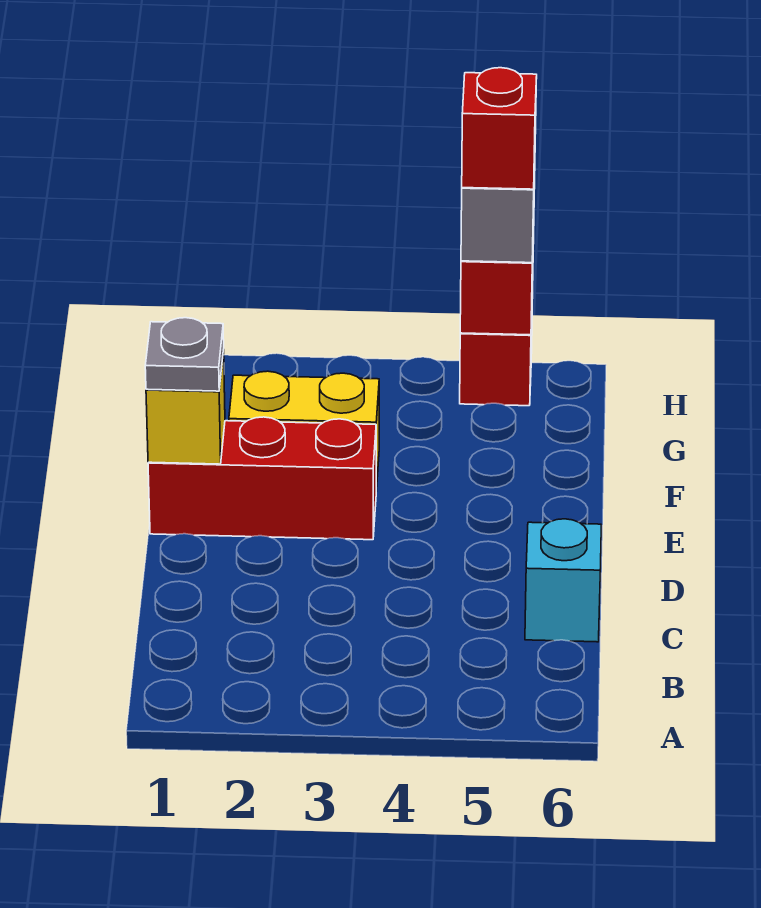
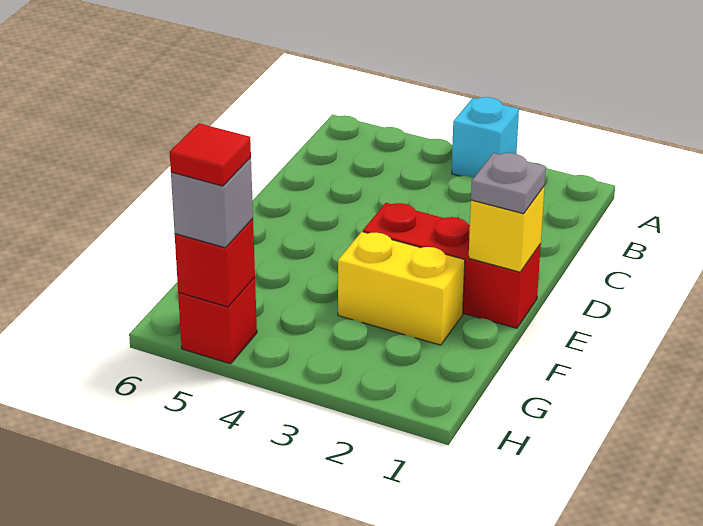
cyan 1x1 brick [525,519,601,642] -> cyan 1x1 brick moved to [452,97,519,178]
red 1x1 brick [462,68,537,189] -> red 1x1 tile [170,123,251,186]

